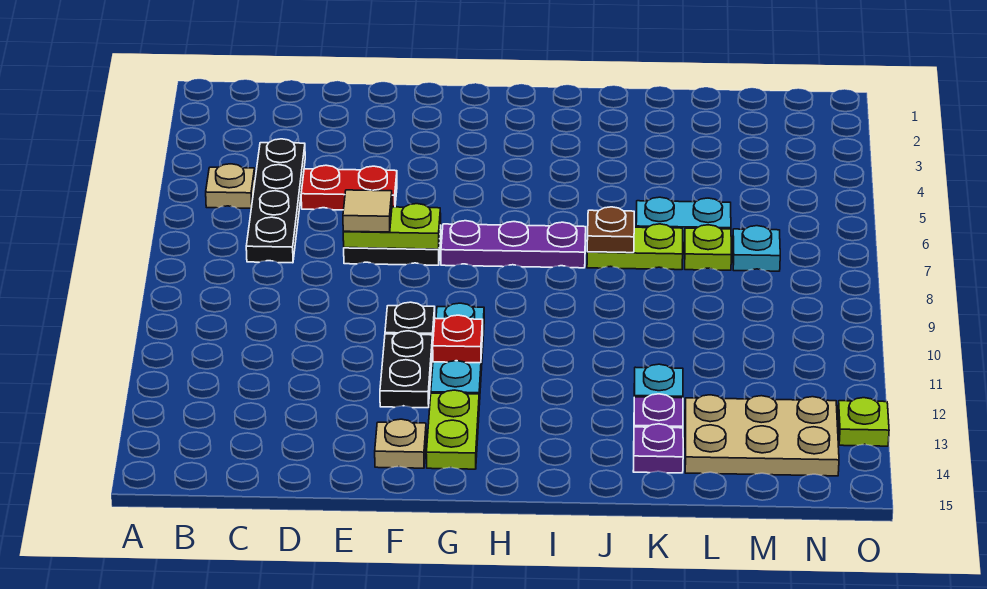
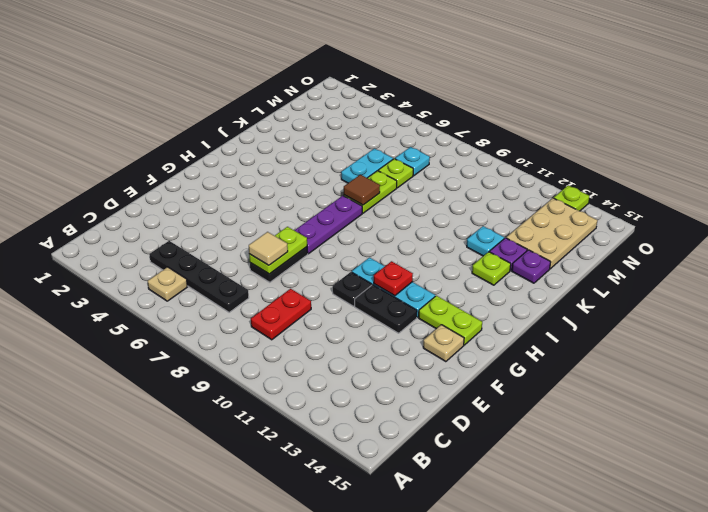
red 1x2 plate [301,165,397,210] -> red 1x2 plate moved to [251,289,311,340]
brown 1x1 plate [587,207,634,253] -> brown 1x1 tile [344,175,380,205]
none -> lime 1x1 plate [472,252,511,285]

